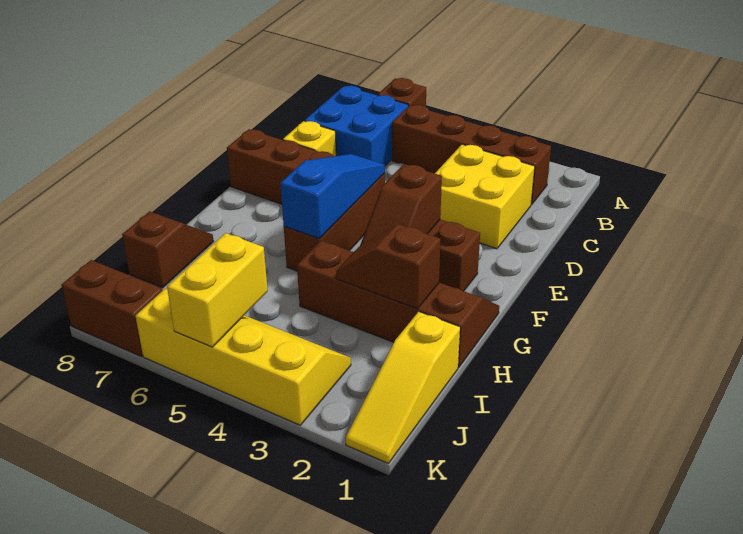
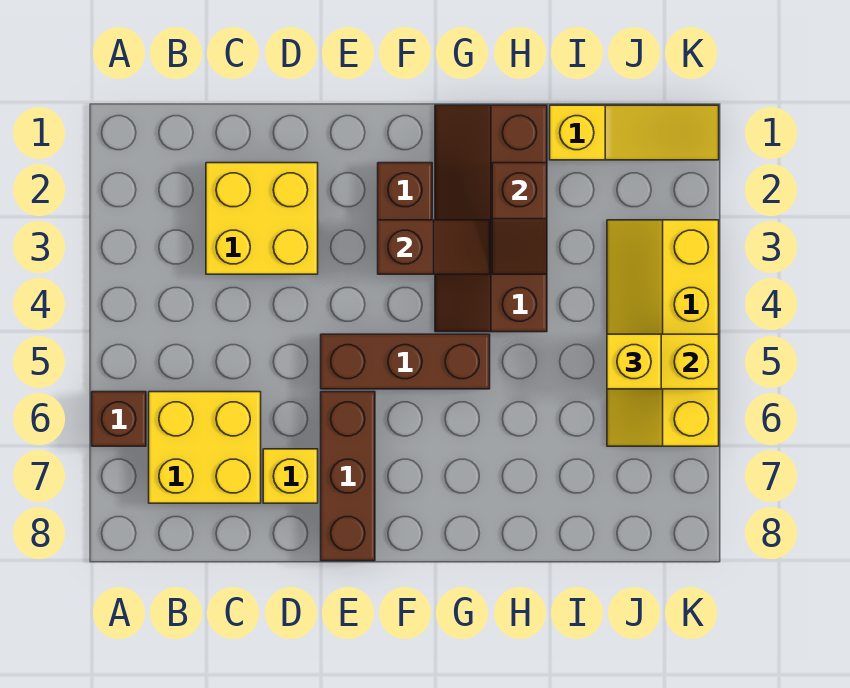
brown 1x4 brick [392,105,551,205] -> none
blue 2x2 brick [305,86,408,166] -> yellow 2x2 brick [149,392,261,503]
blue 1x3 slope [280,154,385,239] -> none
brown 1x2 slope [122,211,214,288] -> none
none -> yellow 1x1 brick [607,334,661,389]
brown 1x2 brick [61,260,163,356] -> none

